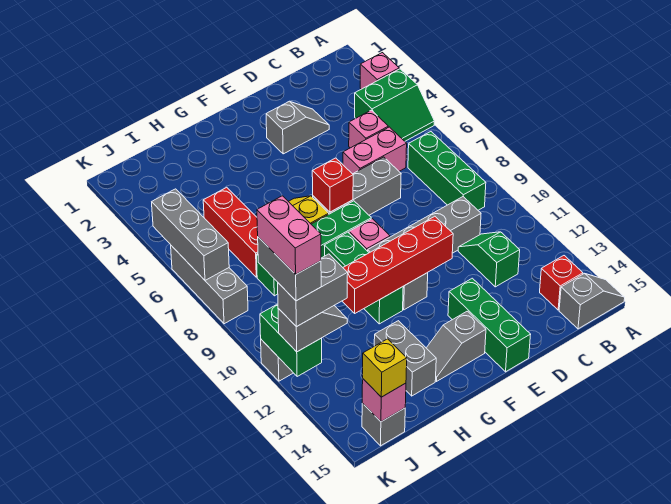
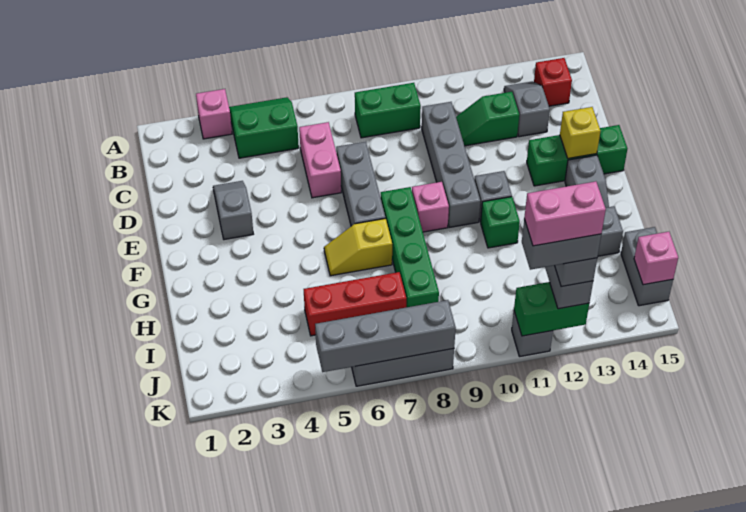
green 2x2 slope [355,69,434,141] -> green 2x2 slope turned to [229,97,299,158]
grey 1x2 slope [559,273,625,329] -> grey 1x2 slope moved to [504,81,550,137]
green 1x3 brick [408,132,486,210] -> green 1x2 brick [355,83,421,138]
pink 1x1 brick [349,110,388,148] -> none
red 1x4 brick [342,216,453,313] -> none
red 1x1 brick [312,158,353,212] -> none
green 1x3 brick [324,232,403,324] -> green 1x1 brick [481,197,520,248]
grey 1x1 brick [362,403,405,446] -> grey 1x2 brick [621,227,673,306]
yellow 1x1 brick [363,339,407,397] -> yellow 1x1 brick moved to [560,107,600,158]
grey 1x3 brick [152,189,229,280] -> grey 1x4 brick [315,300,456,372]

